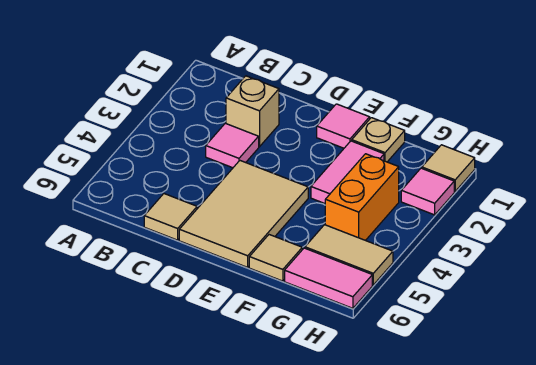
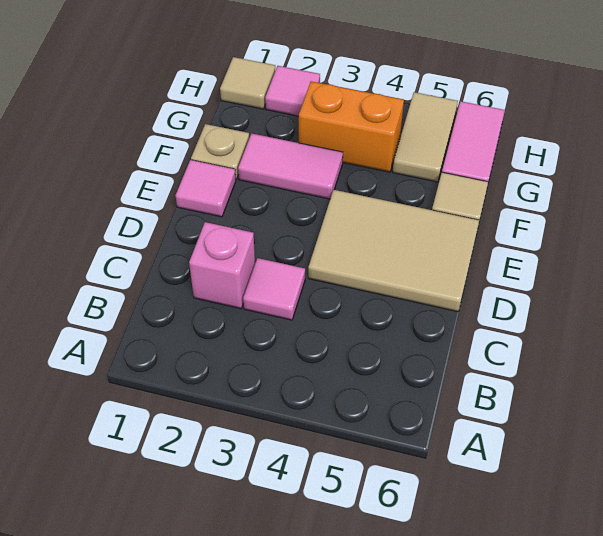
tan 1x1 brick [226,76,279,147] -> pink 1x1 brick [189,222,255,309]
tan 1x1 tile [144,194,197,240] -> none

